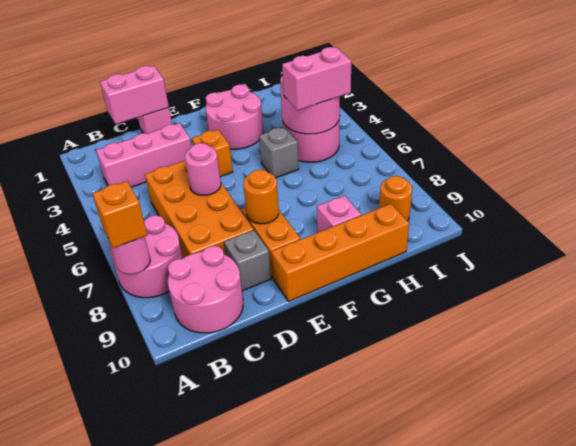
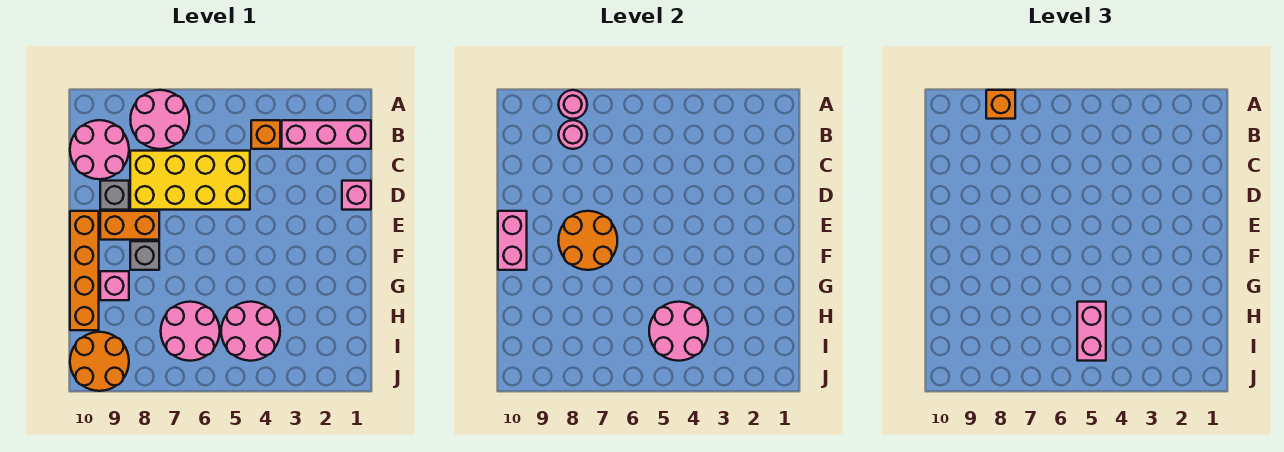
pink 1x3 brick [96,123,191,187] -> pink 1x3 brick turned to [282,120,371,149]
pink 1x2 brick [100,66,169,124] -> pink 1x2 brick moved to [498,211,527,270]
orange 2x4 brick [145,161,254,258] -> yellow 2x4 brick [130,151,250,210]
pink 1x1 round brick [185,143,221,195] -> pink 1x1 round brick moved to [558,120,587,149]
orange 1x1 brick [192,130,233,177] -> orange 1x1 brick moved to [251,120,280,149]
orange 1x1 round brick [243,170,279,224] -> orange 2x2 round brick [558,211,617,270]
pink 2x2 round brick [206,84,263,149] -> pink 2x2 round brick moved to [161,302,220,361]
grey 1x1 brick [259,127,299,178] -> grey 1x1 brick moved to [130,241,159,270]
orange 1x1 round brick [379,176,412,221] -> orange 2x2 round brick [70,332,129,391]

